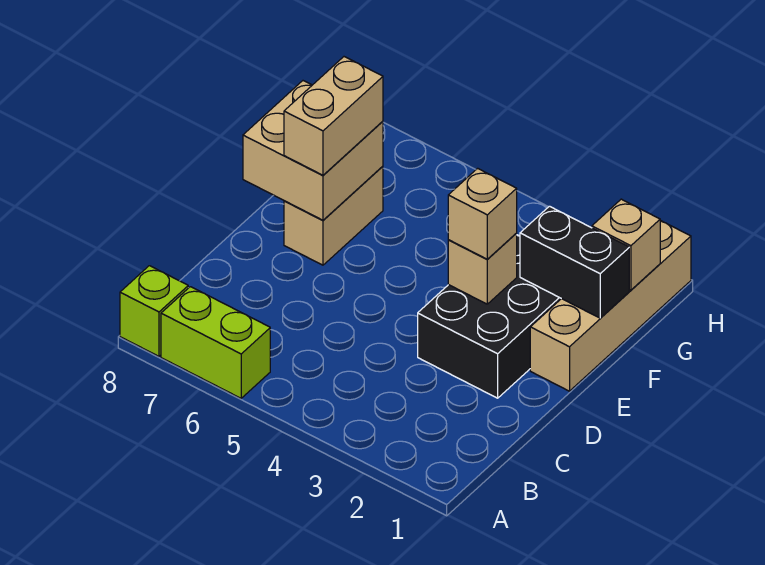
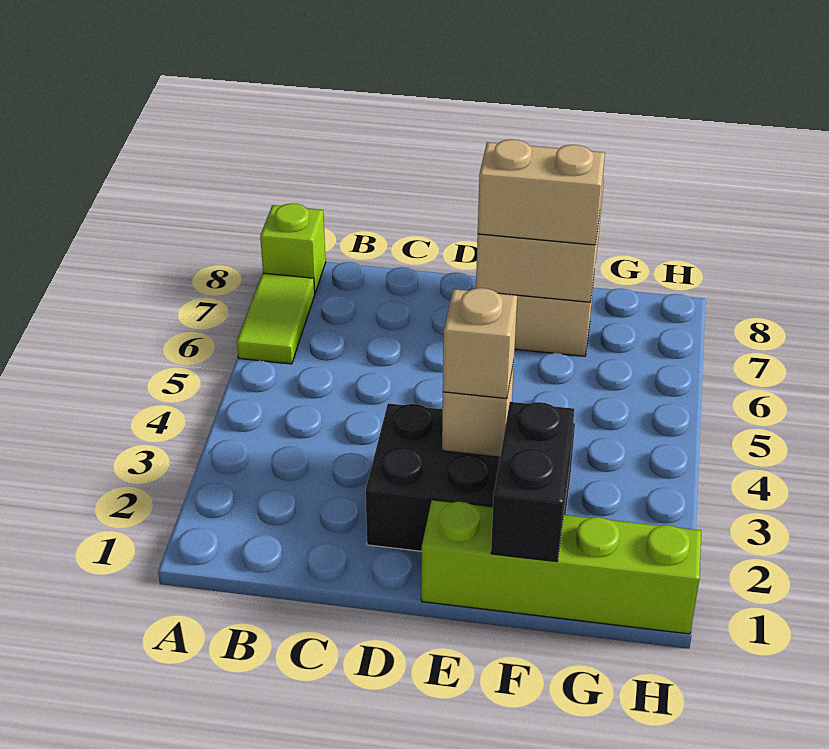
lime 1x2 brick [161,287,270,398] -> lime 1x2 tile [237,273,315,364]
tan 1x4 brick [530,220,691,391] -> lime 1x4 brick [421,500,701,634]
tan 1x1 brick [592,199,660,290] -> none

